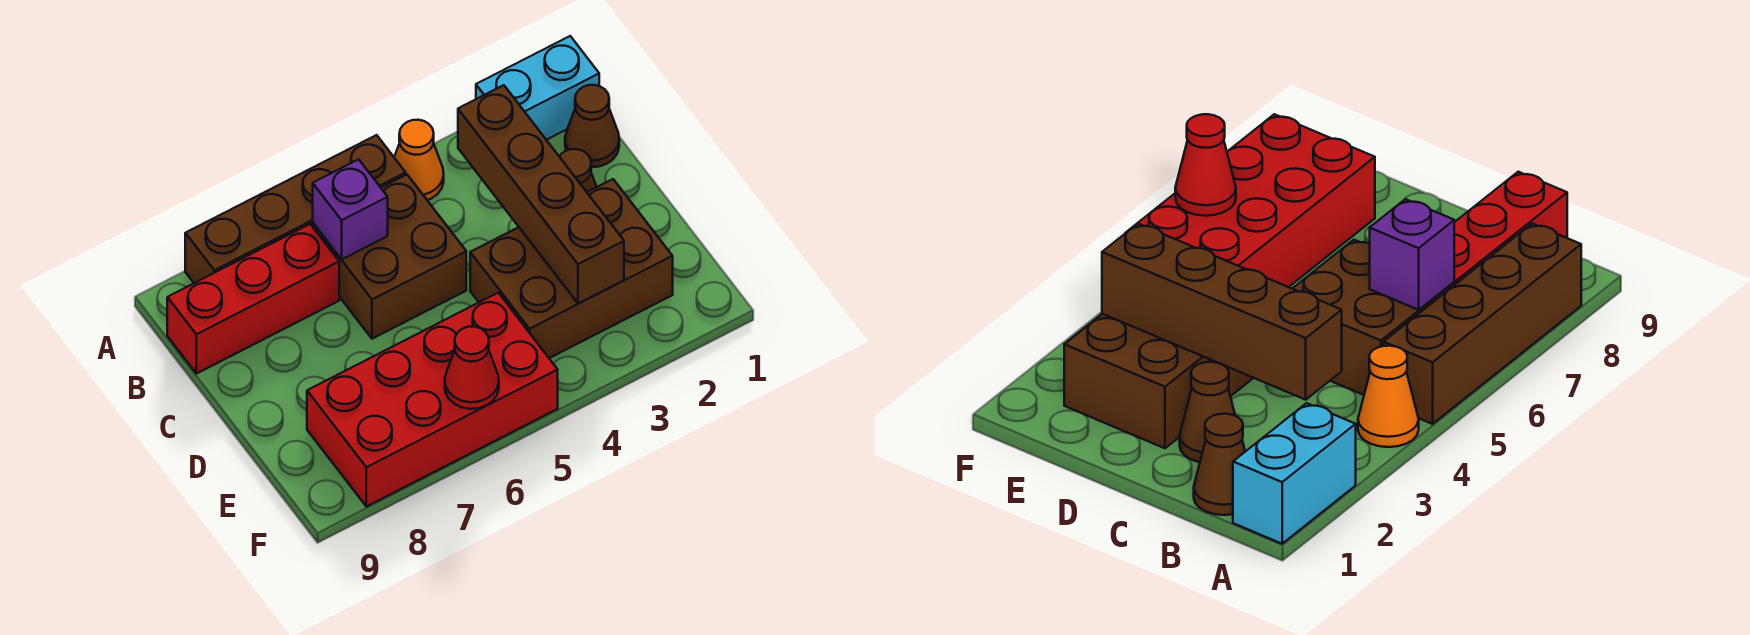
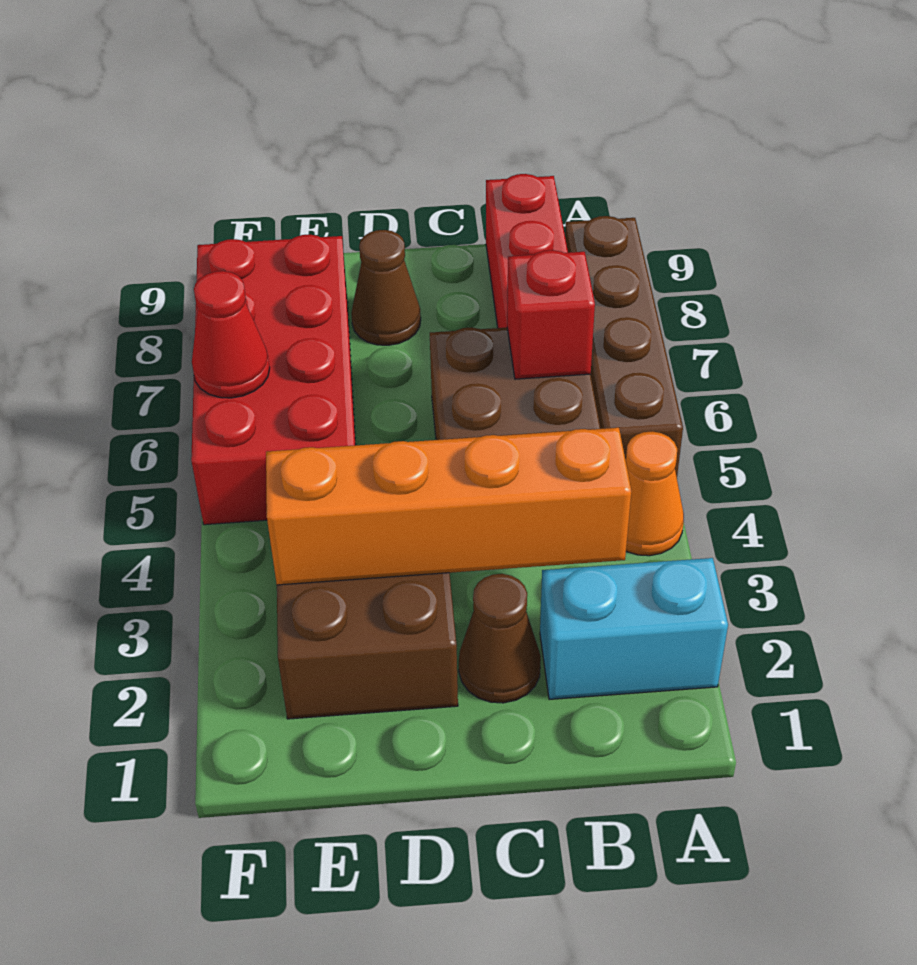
cyan 1x2 brick [476,36,599,140] -> cyan 1x2 brick turned to [540,558,728,699]
brown 1x1 cone [565,85,619,167] -> brown 1x1 cone moved to [351,230,421,345]
brown 1x4 brick [458,85,624,303] -> orange 1x4 brick [266,428,631,585]
purple 1x1 brick [313,159,388,260] -> red 1x1 brick [507,250,595,379]

